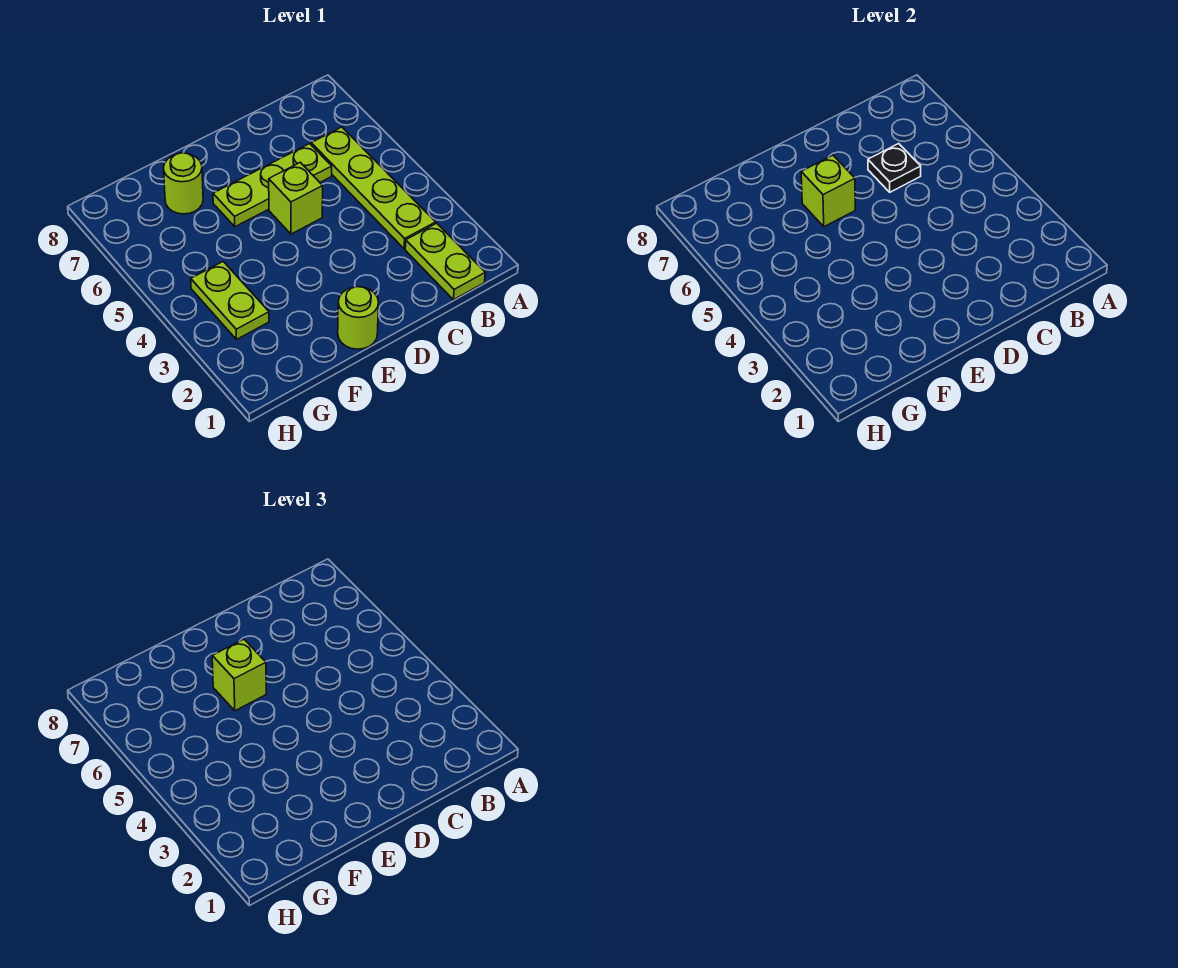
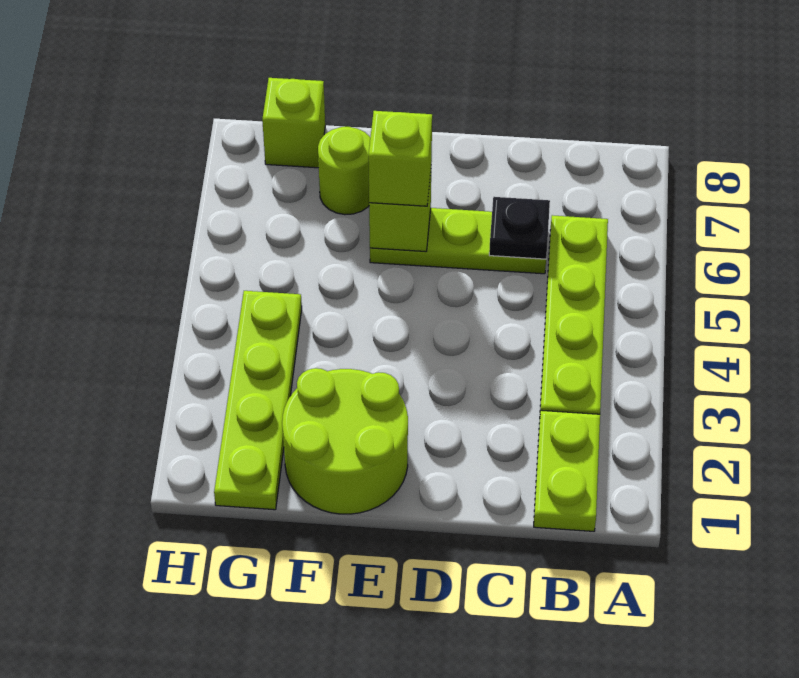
lime 1x1 brick [269,162,323,234] -> lime 1x1 brick moved to [262,78,325,168]
lime 1x1 round brick [338,287,379,349] -> lime 2x2 round brick [282,368,408,514]
lime 1x2 plate [191,262,269,339] -> lime 1x4 plate [214,291,302,510]

